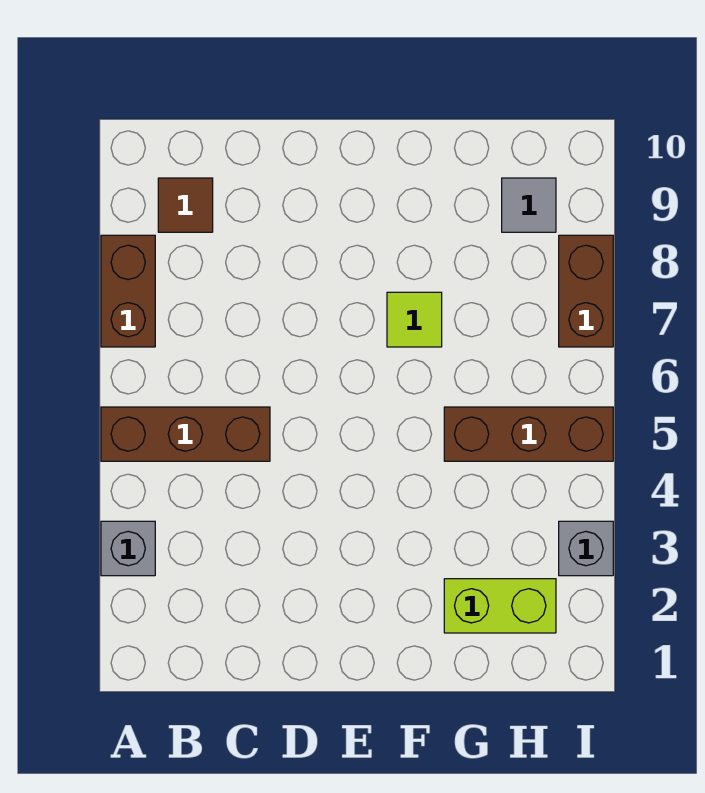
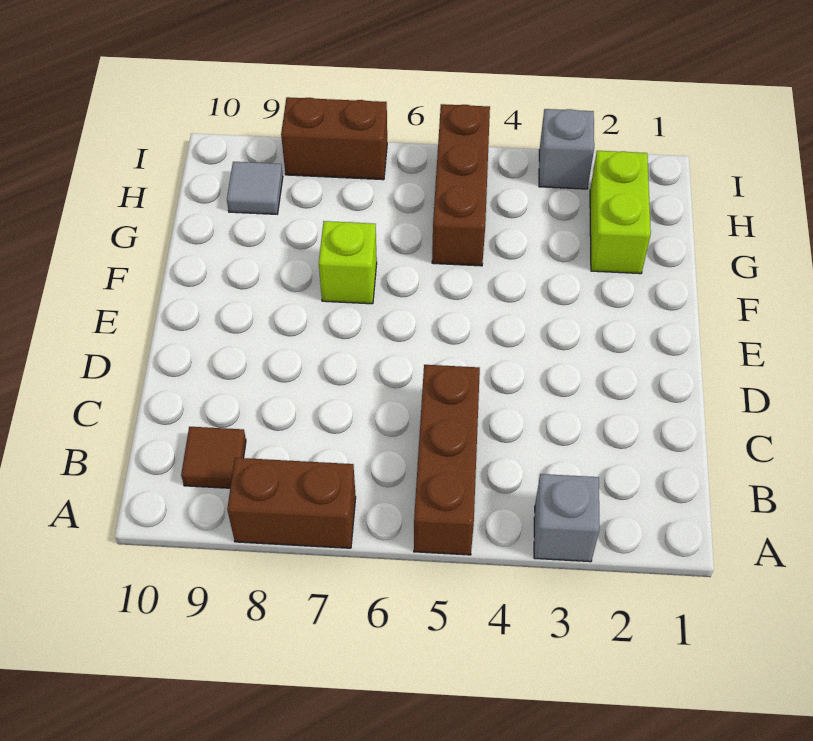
lime 1x1 tile [387,292,442,347] -> lime 1x1 brick [319,221,377,304]

